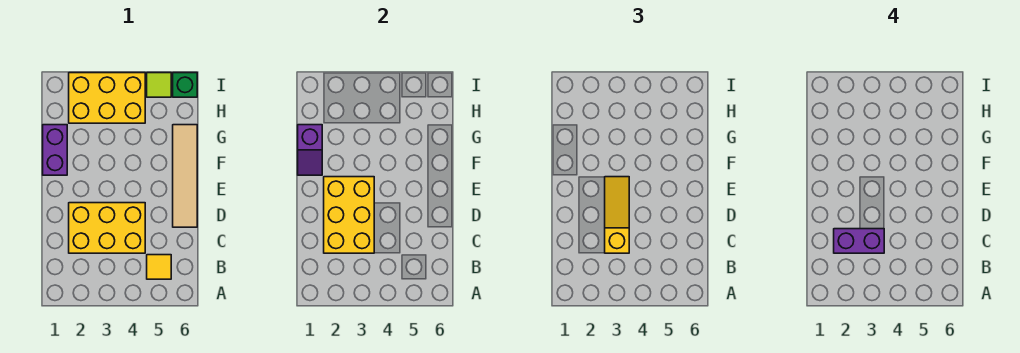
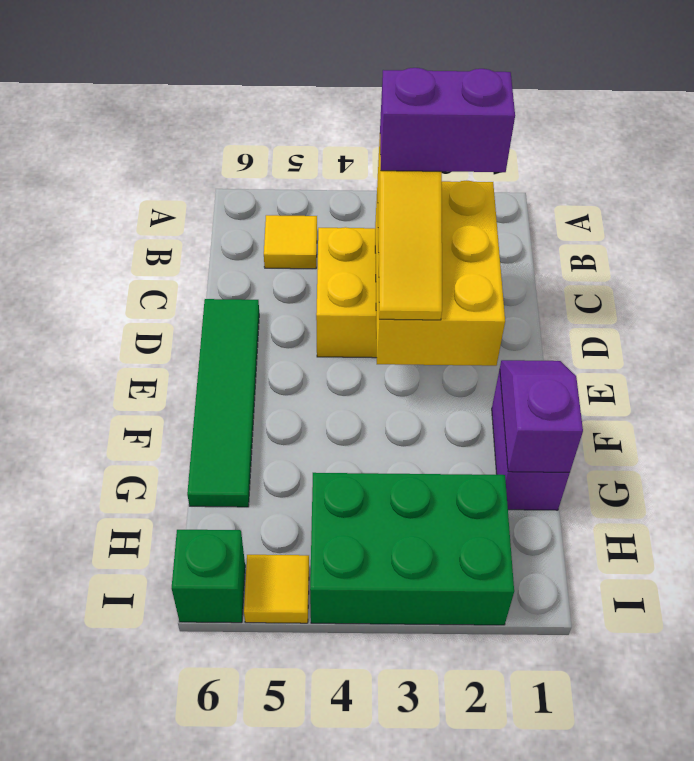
tan 1x4 tile [173,125,197,227] -> green 1x4 tile [187,299,259,507]
yellow 2x3 brick [69,73,145,123] -> green 2x3 brick [310,473,514,625]
lime 1x1 tile [147,73,171,97] -> yellow 1x1 tile [244,555,309,623]

